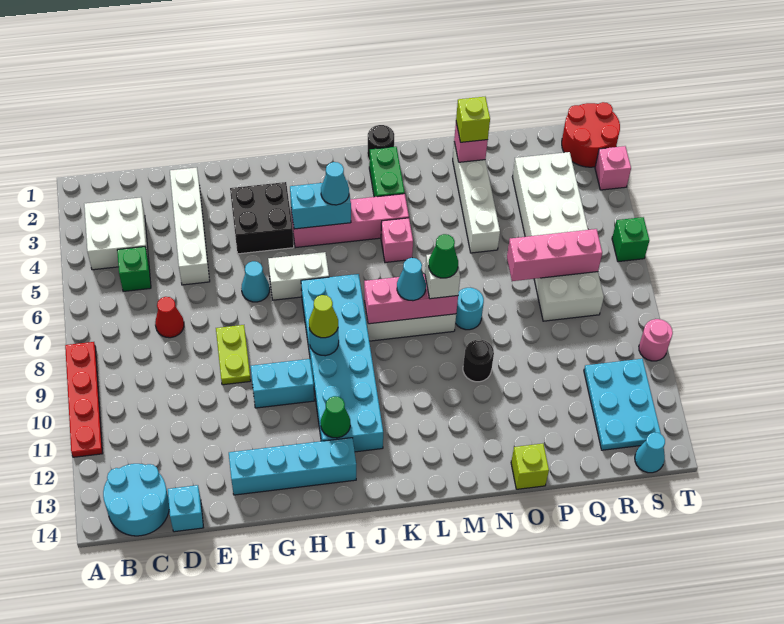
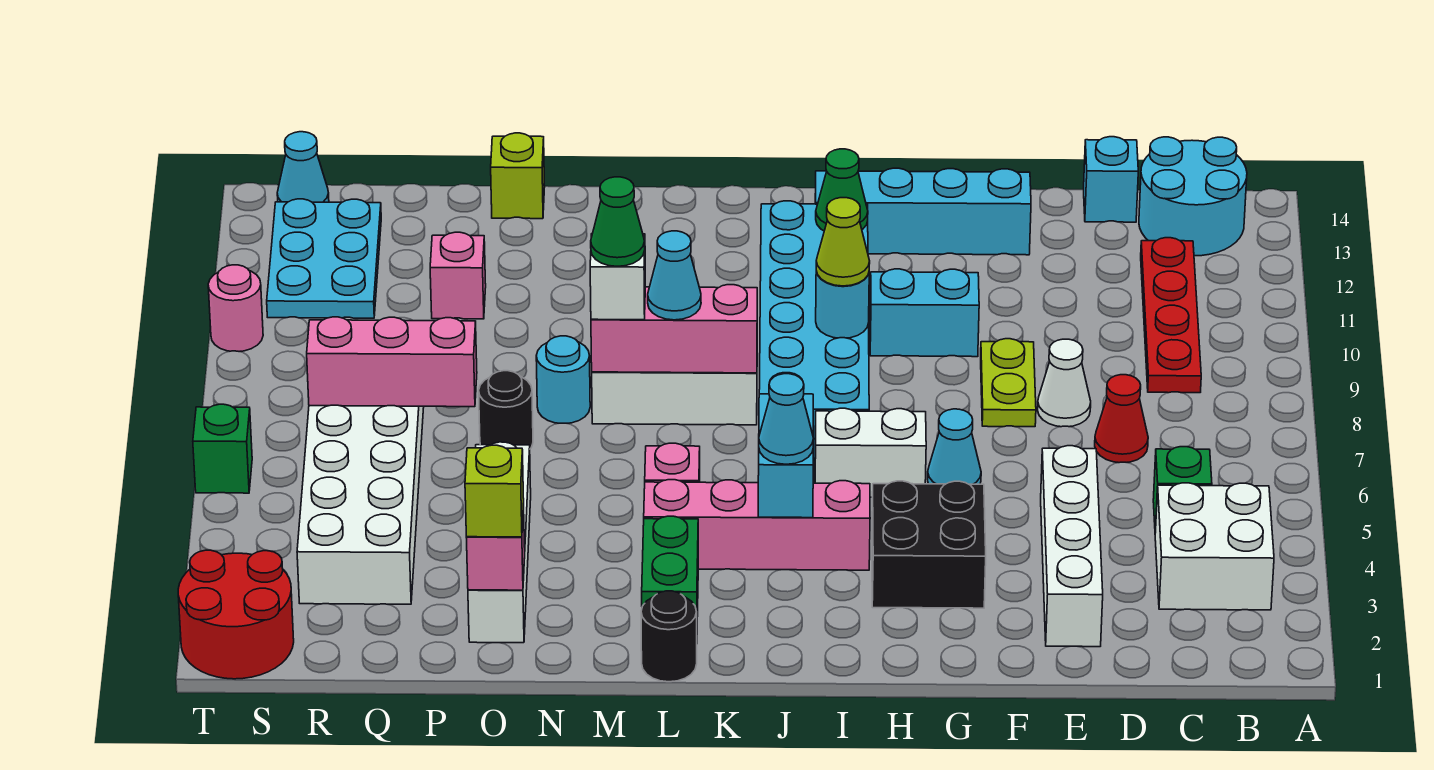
red 1x4 plate [65,342,103,457] -> red 1x4 plate moved to [1141,238,1201,393]
none -> white 1x1 cone [1037,339,1091,427]
cyan 1x2 brick [290,180,351,229] -> cyan 1x2 brick turned to [758,394,813,518]
black 1x1 round brick [463,340,494,382] -> black 1x1 round brick moved to [479,371,533,449]
pink 1x1 brick [595,146,631,190] -> pink 1x1 brick moved to [430,232,486,319]

